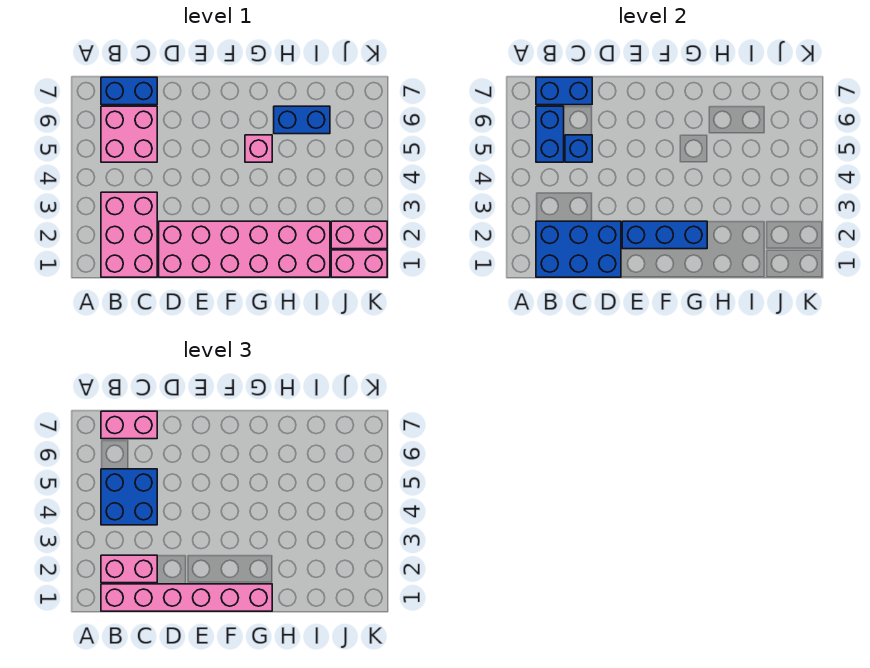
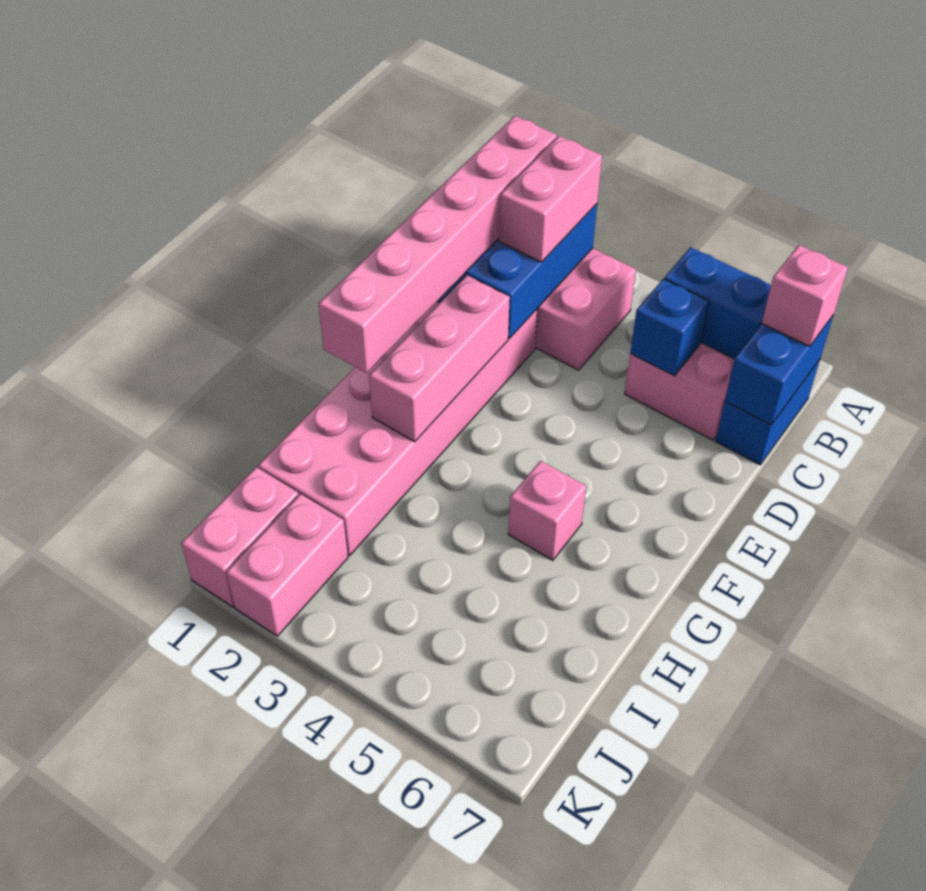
blue 2x2 brick [101,469,157,525] -> none
pink 1x2 brick [101,411,157,439] -> pink 1x1 brick [762,245,848,346]
blue 1x3 brick [622,221,707,249] -> pink 1x3 brick [369,275,510,442]
blue 1x2 brick [274,106,330,134] -> none

